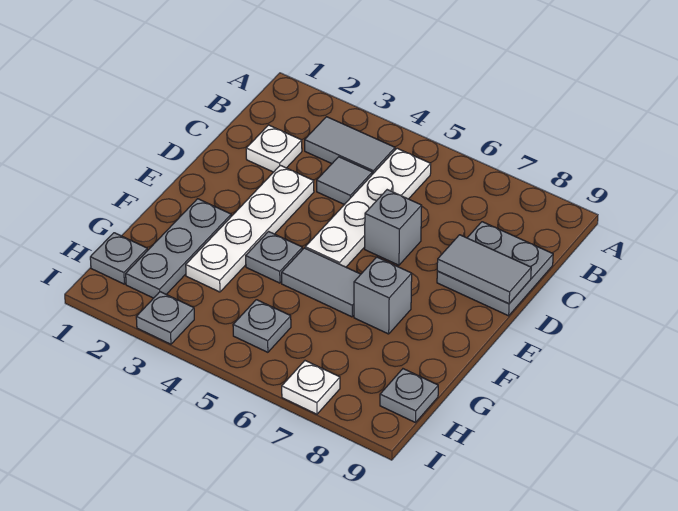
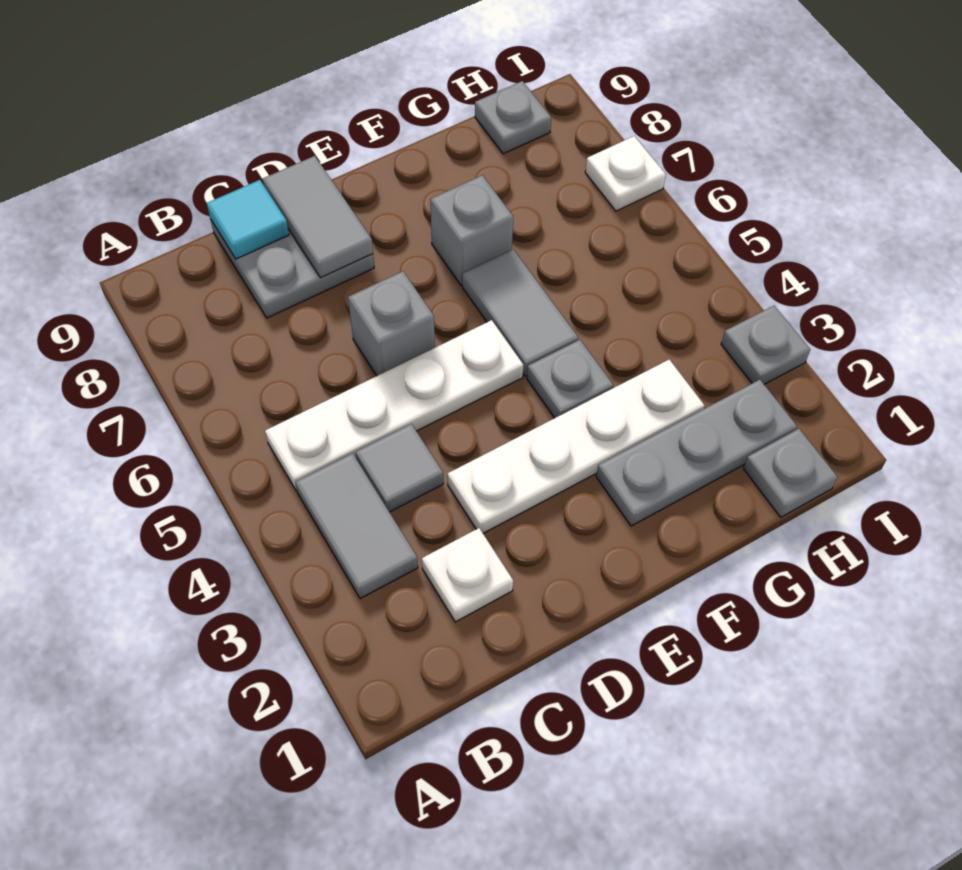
none -> cyan 1x1 tile [207,180,289,259]
grey 1x1 plate [233,300,291,352] -> none

